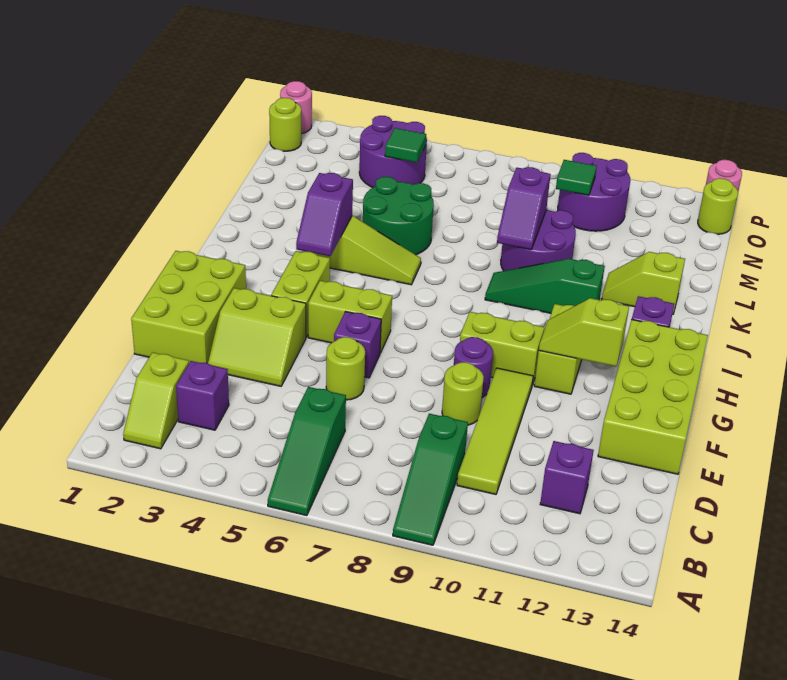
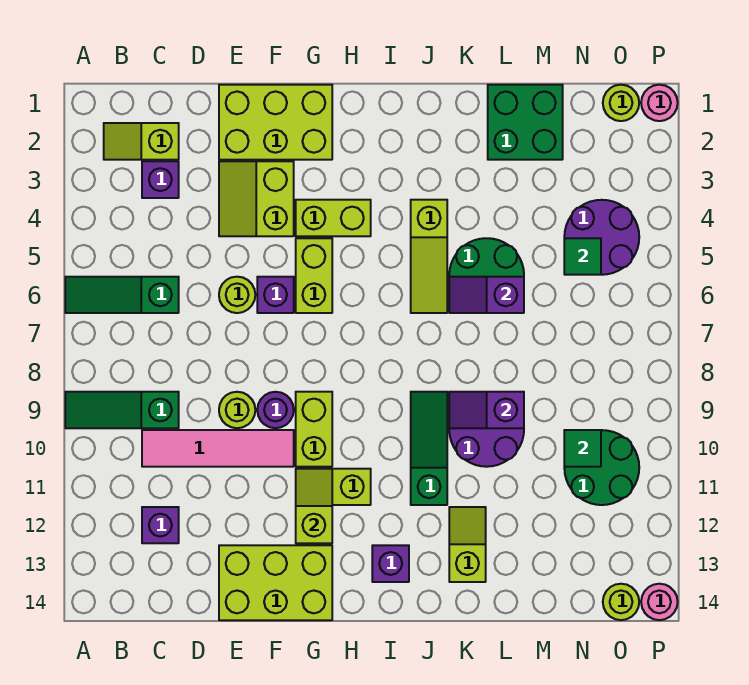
lime 1x4 tile [457,368,533,494] -> pink 1x4 tile [142,430,294,467]
lime 2x4 brick [598,320,708,474] -> lime 2x3 brick [219,545,332,620]
purple 1x2 slope [296,173,353,256] -> purple 1x2 slope moved to [449,277,524,313]
none -> green 2x2 brick [488,85,563,160]
purple 2x2 round brick [558,153,630,231] -> green 2x2 round brick [564,430,639,505]

